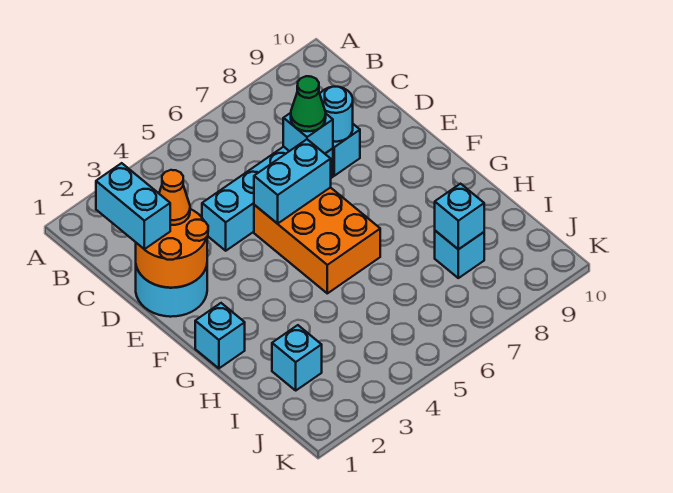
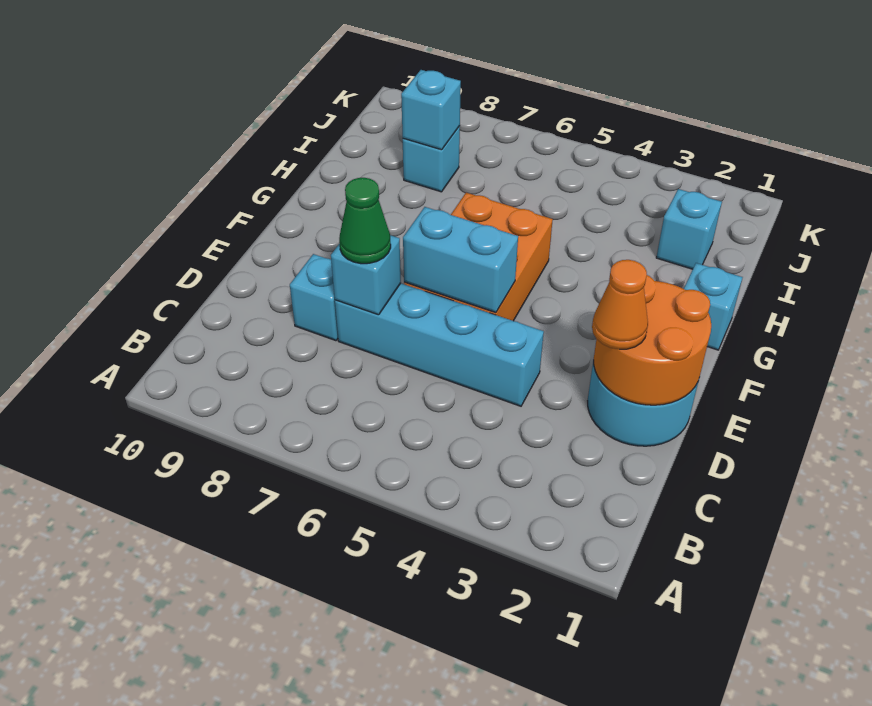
cyan 1x2 brick [96,163,170,249] -> none
cyan 1x1 round brick [320,87,353,142] -> none

